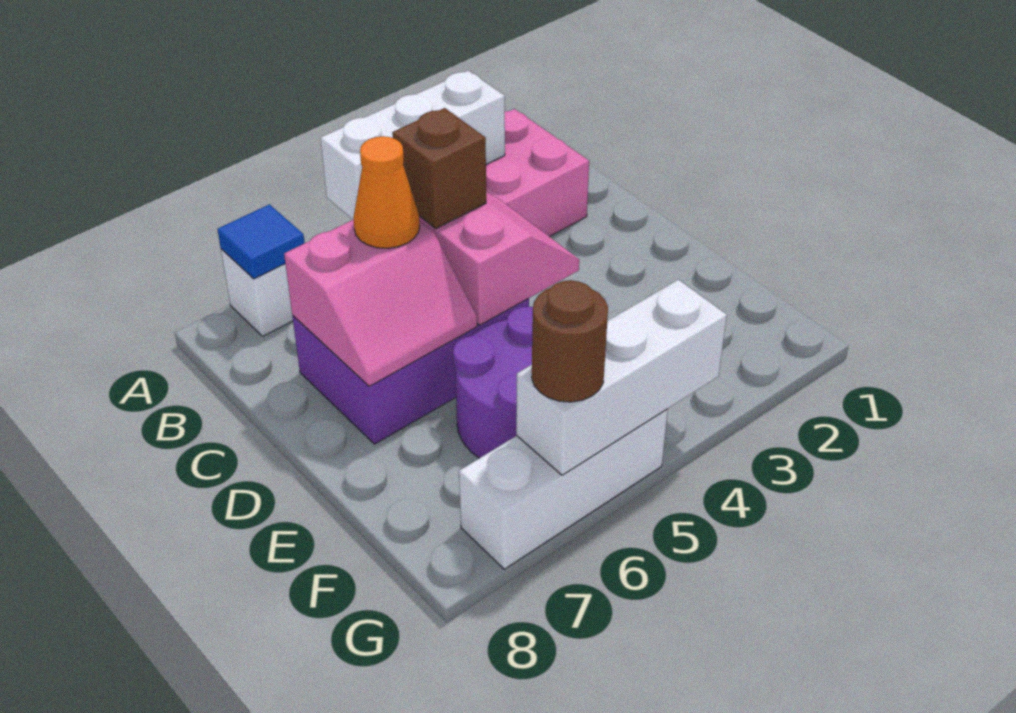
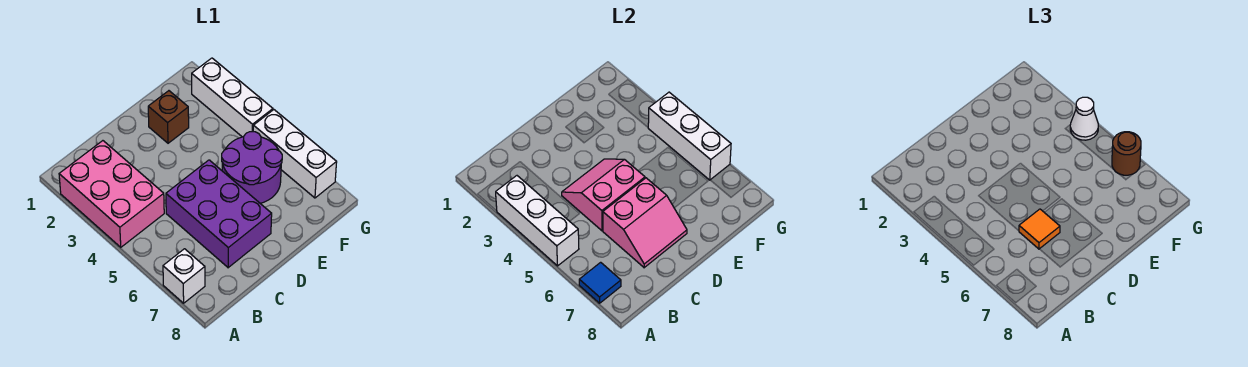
brown 1x1 brick [392,108,486,229] -> brown 1x1 brick moved to [148,91,189,143]
pink 2x2 slope [284,220,477,386] -> pink 2x2 slope turned to [603,178,687,268]
orange 1x1 cone [353,136,420,248] -> orange 1x1 tile [1019,209,1060,249]
none -> white 1x3 brick [192,58,273,137]
none -> white 1x1 cone [1070,97,1098,140]

